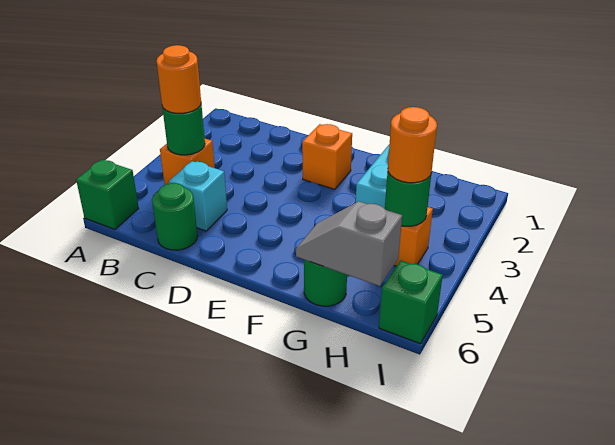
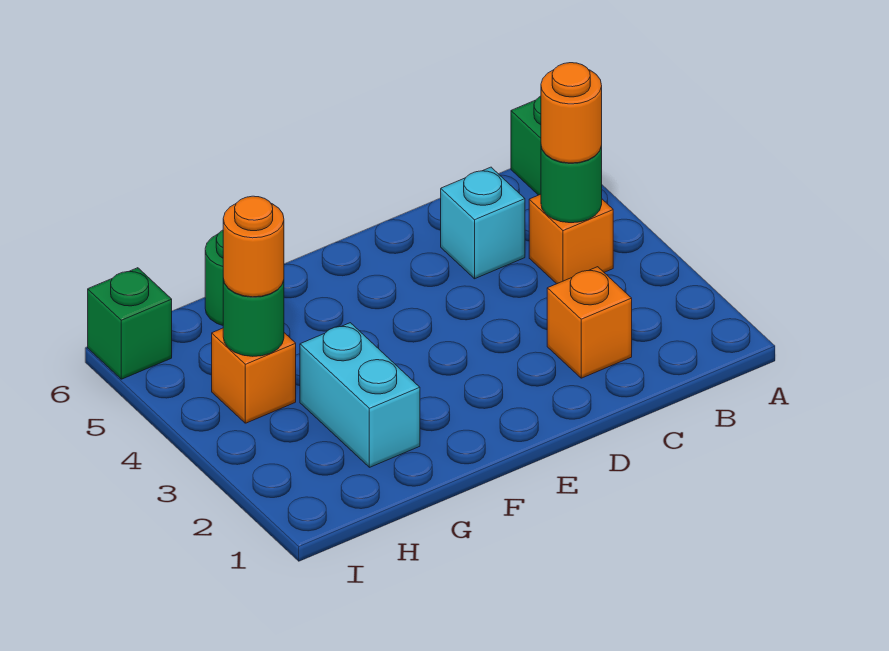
green 1x1 round brick [152,183,198,250] -> none
orange 1x1 brick [302,124,352,189] -> orange 1x1 brick moved to [547,267,632,378]
grey 1x2 slope [296,202,402,286] -> none

